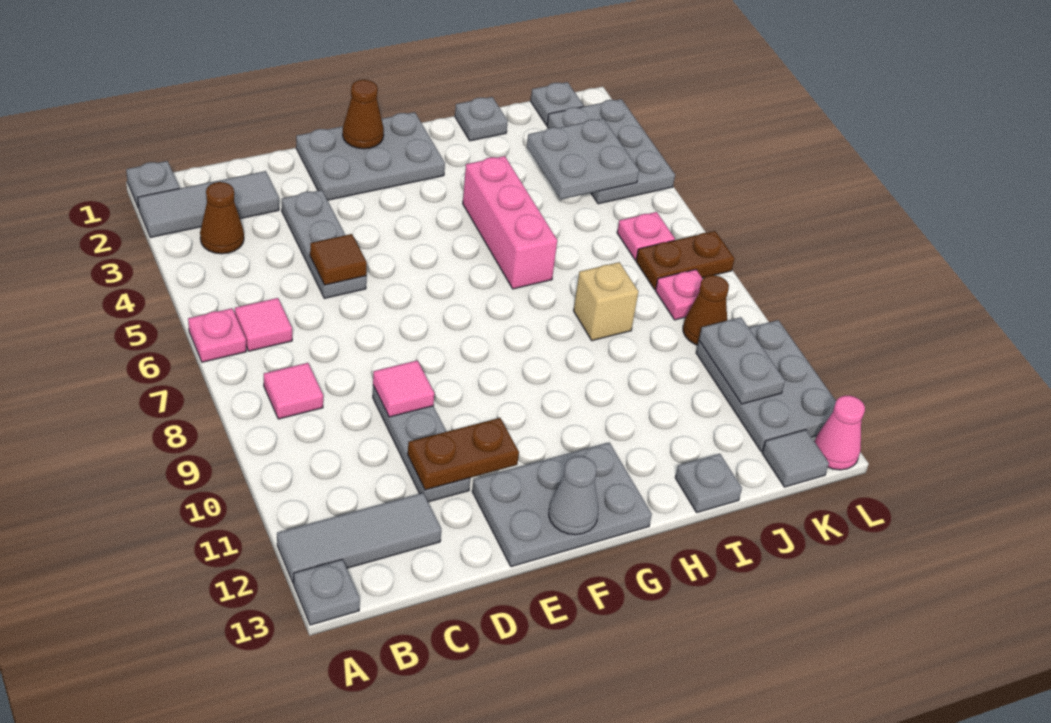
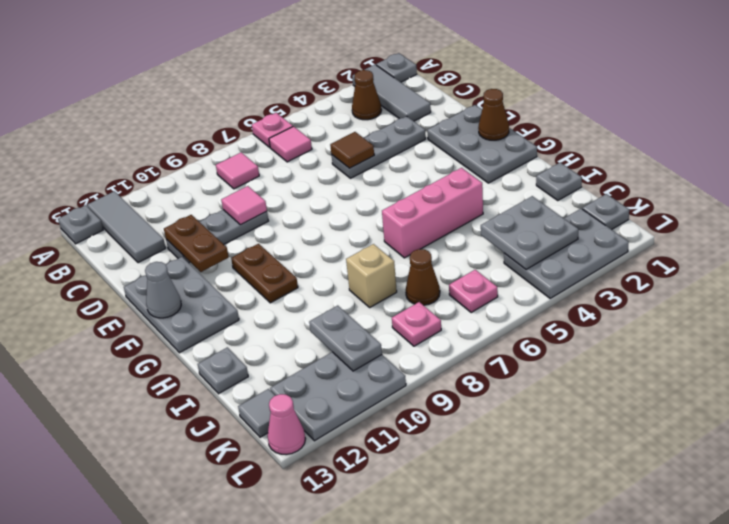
brown 1x2 plate [636,231,735,289] -> brown 1x2 plate moved to [231,244,298,303]
brown 1x1 cone [683,275,729,345] -> brown 1x1 cone moved to [406,249,440,305]
grey 1x2 plate [699,317,785,404] -> grey 1x2 plate turned to [309,306,382,371]

